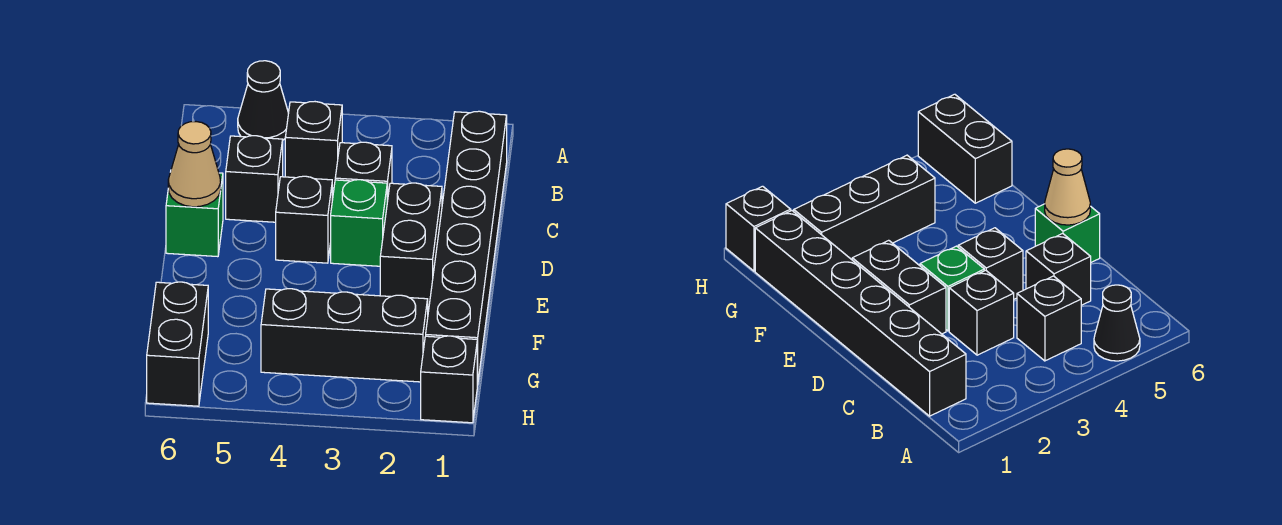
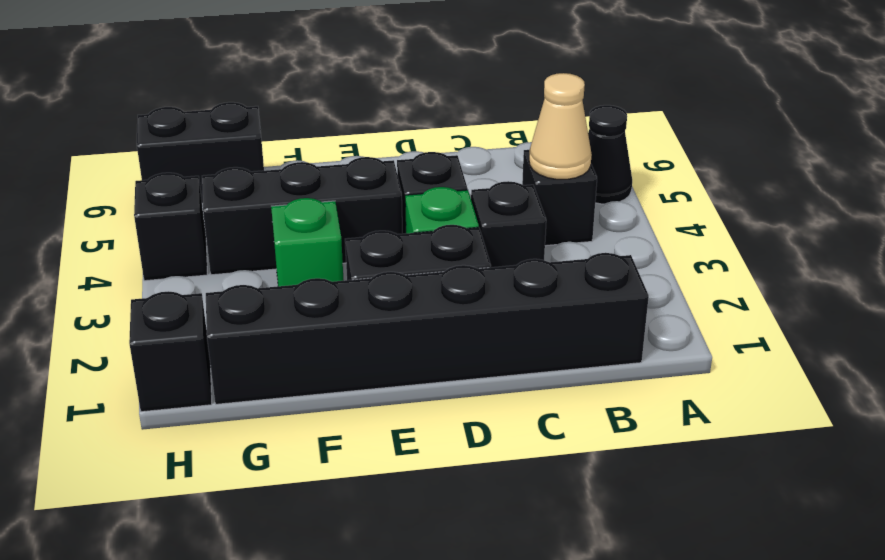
black 1x1 brick [226,136,283,222] -> black 1x1 brick moved to [134,173,207,281]
green 1x1 brick [166,173,223,257] -> green 1x1 brick moved to [271,198,344,286]
tan 1x1 cone [168,122,221,207] -> tan 1x1 cone moved to [529,73,592,179]
black 1x3 brick [261,289,428,382] -> black 1x3 brick turned to [202,157,402,275]

